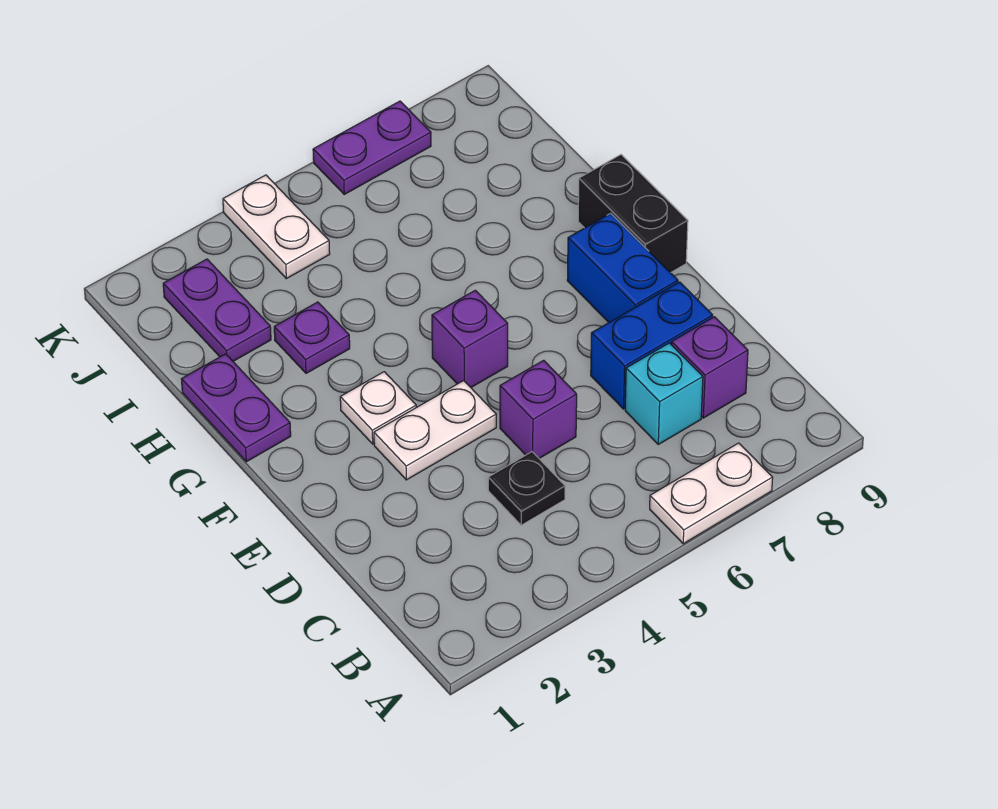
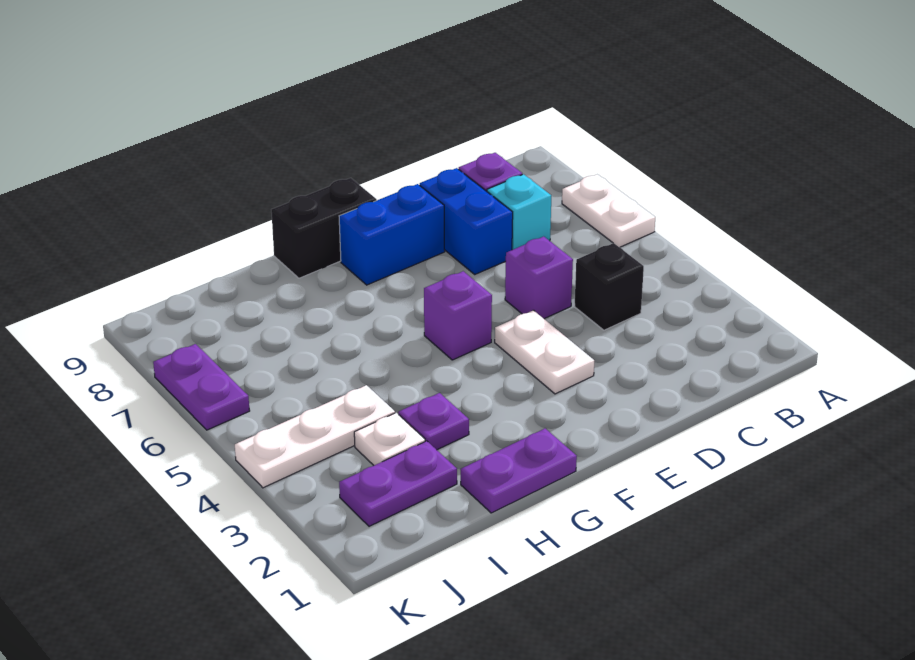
black 1x1 plate [488,452,565,525] -> black 1x1 brick [574,243,644,330]
white 1x1 plate [340,372,416,444] -> white 1x1 plate moved to [354,413,425,465]
white 1x2 plate [223,175,330,279] -> white 1x3 plate [235,385,395,488]

